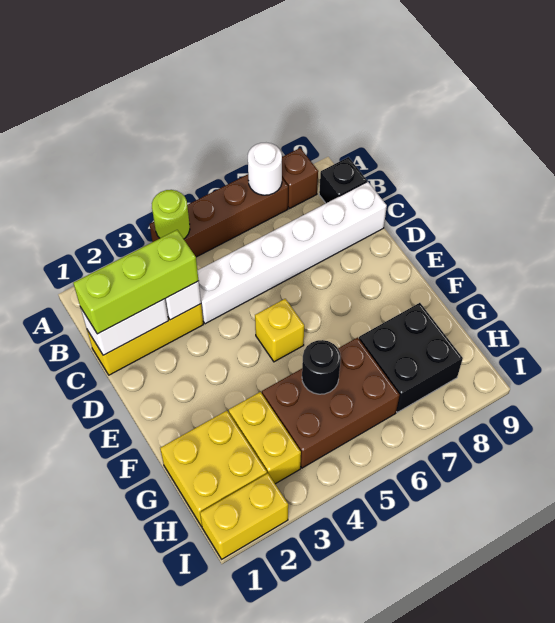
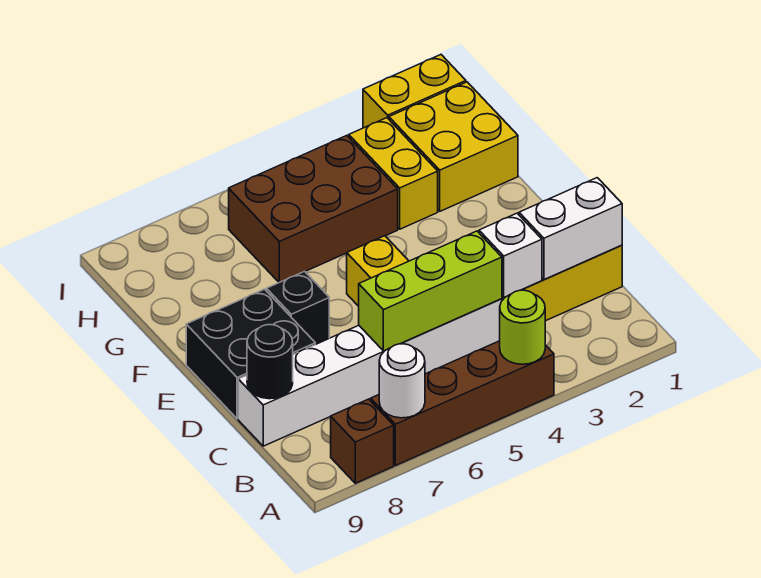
black 1x1 brick [319,157,367,203] -> black 1x1 brick moved to [267,271,329,344]
lime 1x3 brick [74,230,199,334] -> lime 1x3 brick moved to [359,231,502,351]
black 1x1 round brick [302,340,341,394] -> black 1x1 round brick moved to [247,325,293,399]
black 2x2 brick [359,303,463,412] -> black 2x2 brick moved to [186,289,315,419]

